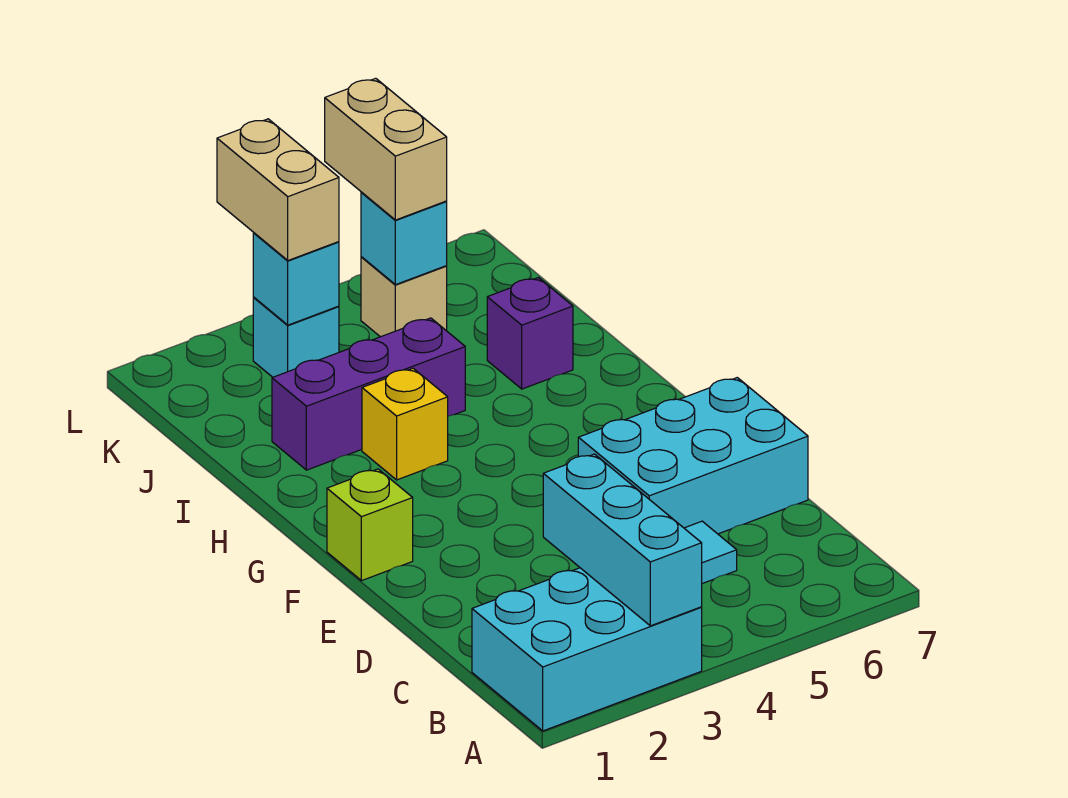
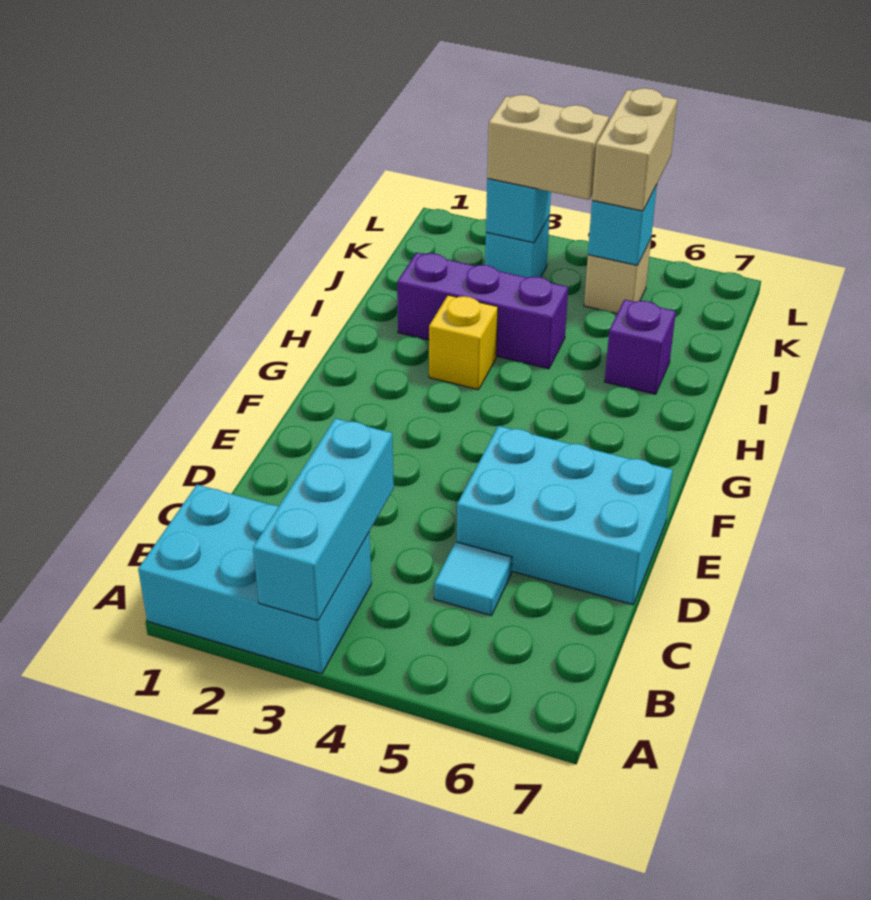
lime 1x1 brick [327,469,413,581] -> none
tan 1x2 brick [217,119,339,260] -> tan 1x2 brick turned to [487,95,609,200]

